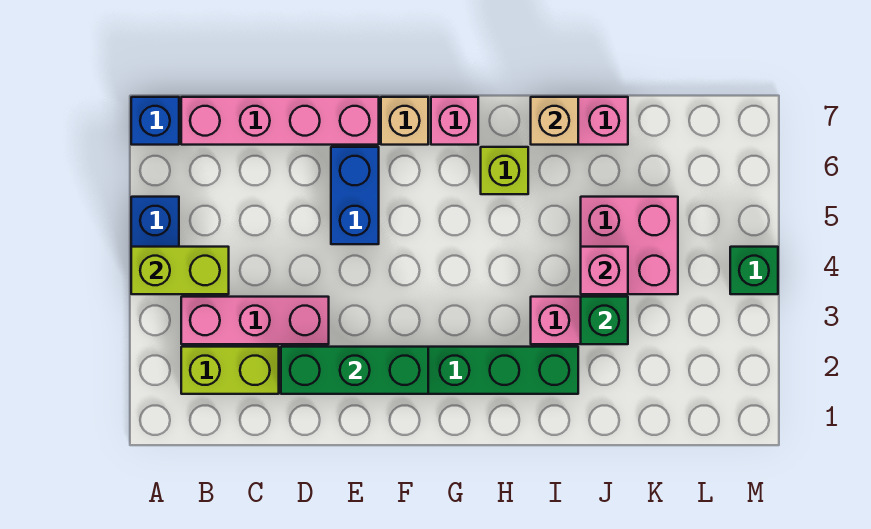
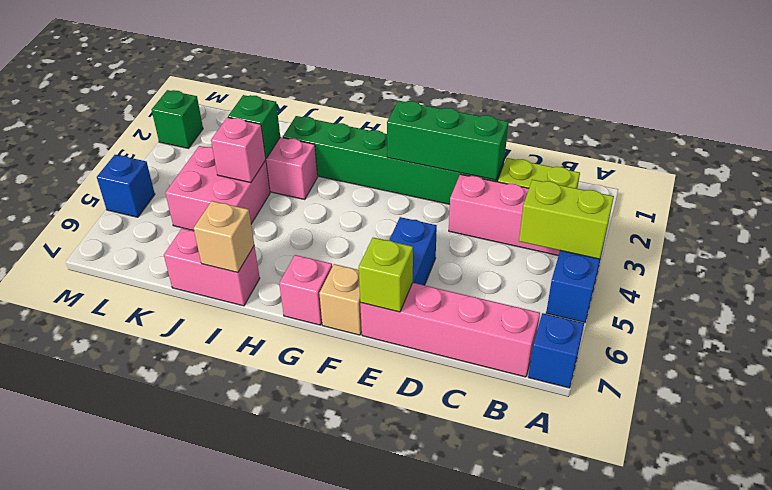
lime 1x1 brick [481,147,528,194] -> lime 1x1 brick moved to [359,238,413,312]
green 1x1 brick [730,247,778,294] -> green 1x1 brick moved to [152,90,203,149]
none -> blue 1x1 brick [97,155,155,217]

